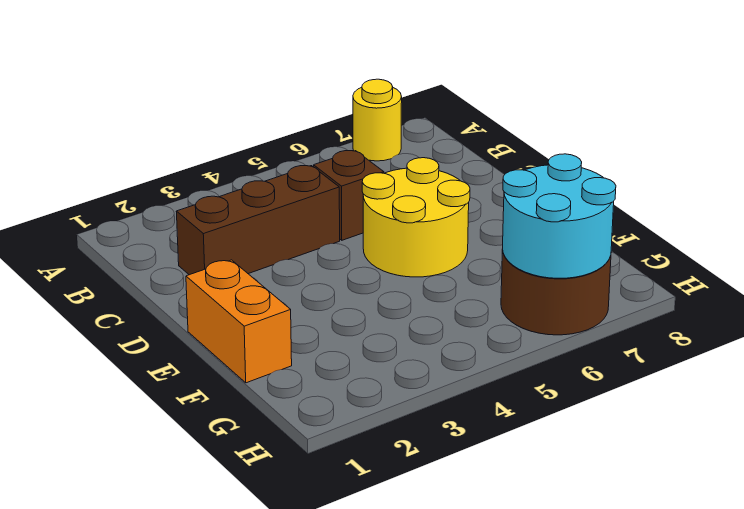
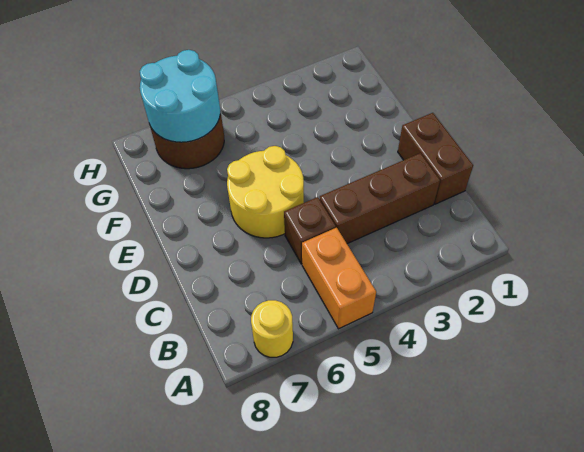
none -> brown 1x2 brick [398,113,473,204]
orange 1x2 brick [186,260,292,383] -> orange 1x2 brick moved to [302,228,376,329]

